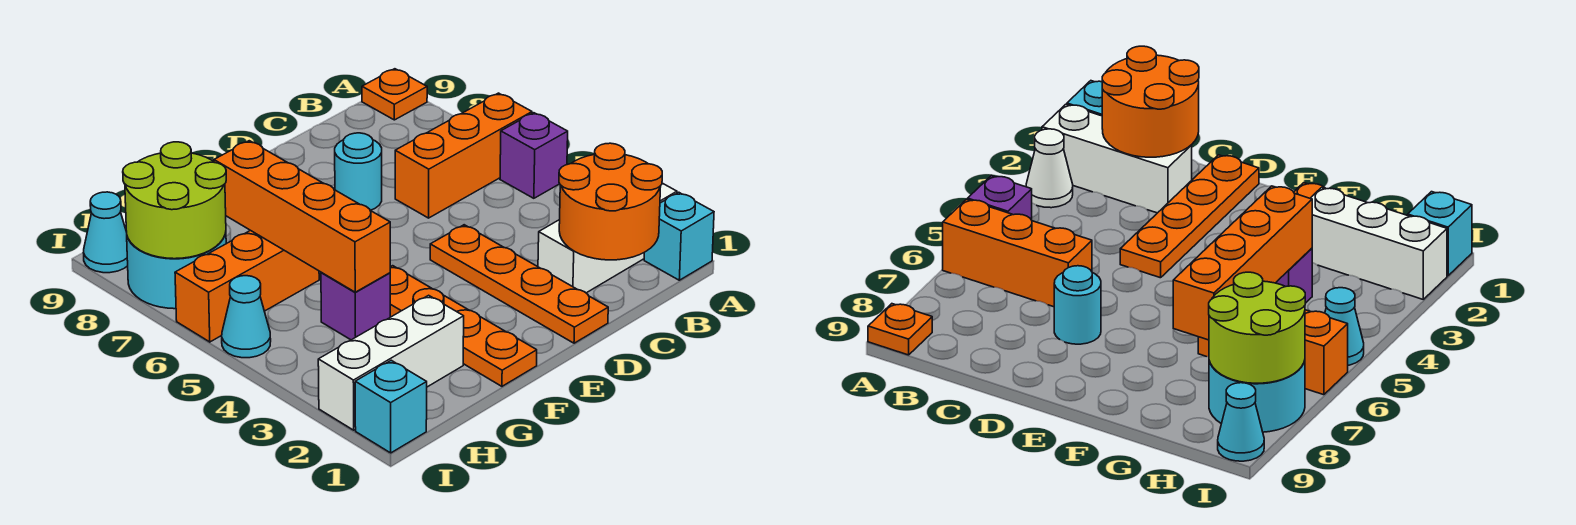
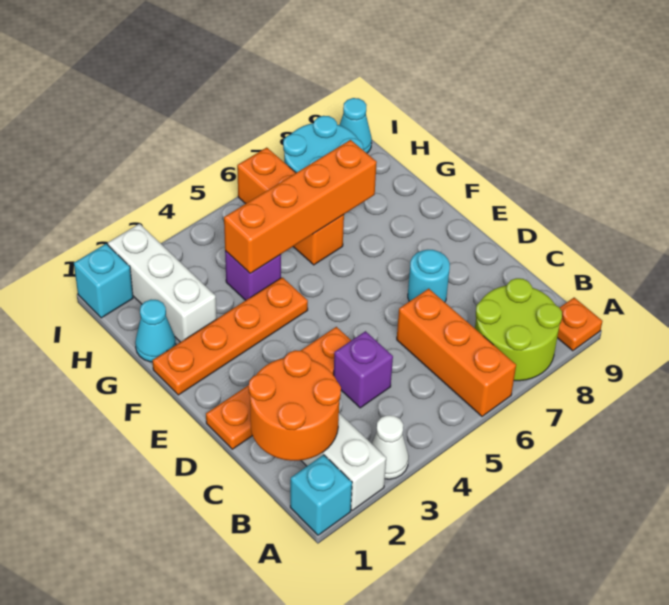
purple 1x1 brick [500,113,568,198] -> purple 1x1 brick moved to [334,331,393,408]
lime 2x2 round brick [123,142,226,259] -> lime 2x2 round brick moved to [475,278,562,381]
cyan 1x1 cone [222,276,271,358] -> cyan 1x1 cone moved to [135,300,176,362]

